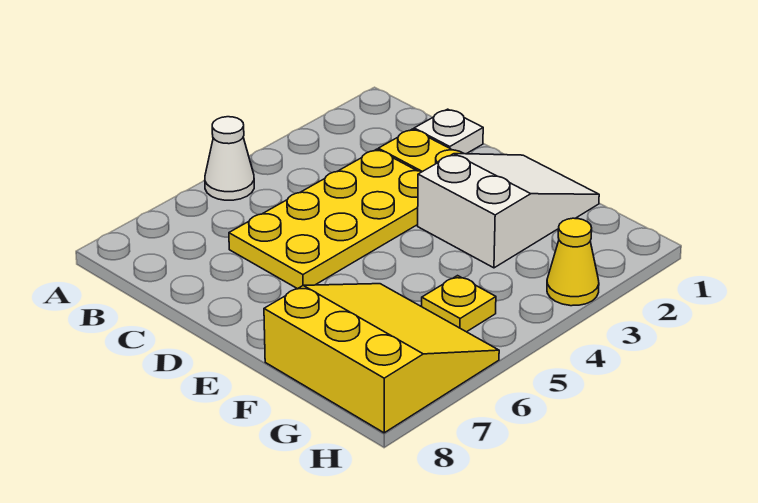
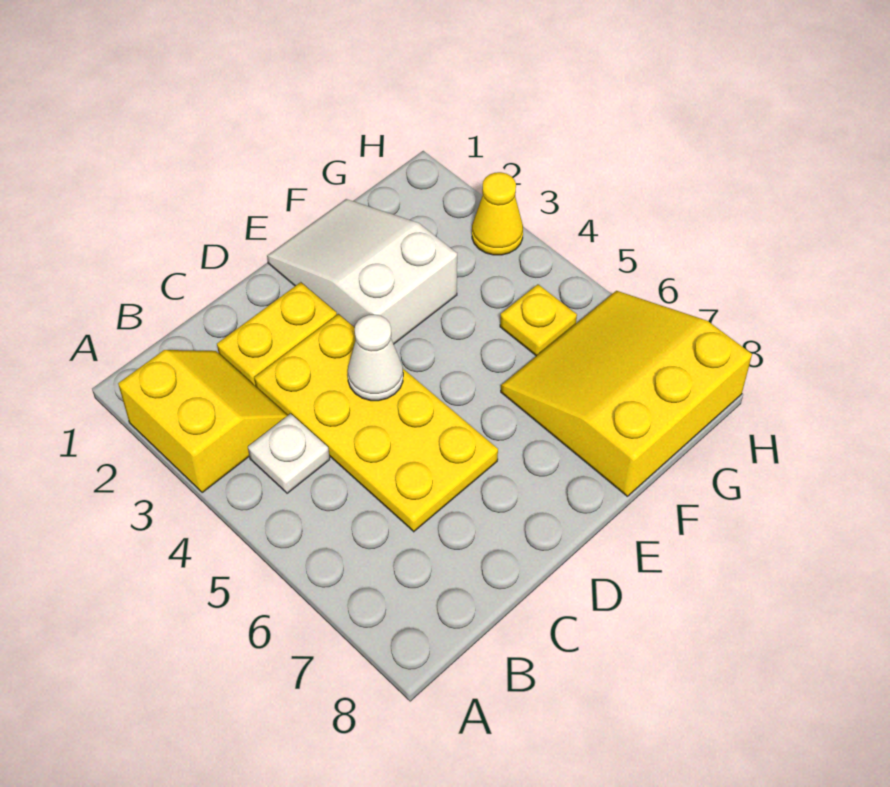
none -> yellow 2x2 slope [118,350,288,493]
white 1x1 cone [205,117,254,200] -> white 1x1 cone moved to [348,315,403,401]
white 1x1 plate [414,109,483,154] -> white 1x1 plate moved to [248,414,330,493]

